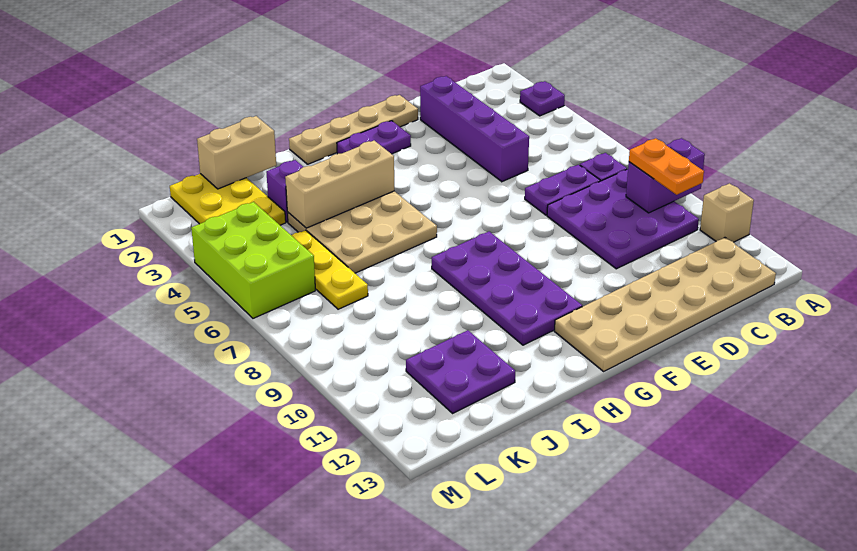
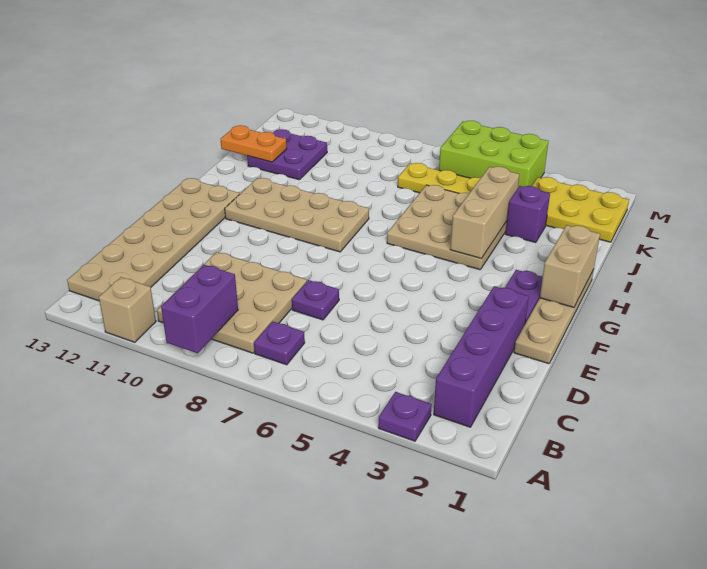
purple 3x3 plate [547,169,699,269] -> tan 3x3 plate [157,252,307,353]
orange 1x2 plate [629,138,704,195] -> orange 1x2 plate moved to [221,125,287,162]
purple 1x2 plate [525,165,600,215] -> purple 1x1 plate [292,280,339,320]
purple 1x4 brick [420,76,529,182] -> purple 1x4 brick turned to [434,286,529,427]
purple 2x4 plate [432,232,582,345] -> tan 2x4 plate [225,178,369,252]
tan 1x2 brick [197,116,276,189] -> tan 1x2 brick moved to [540,225,600,307]

